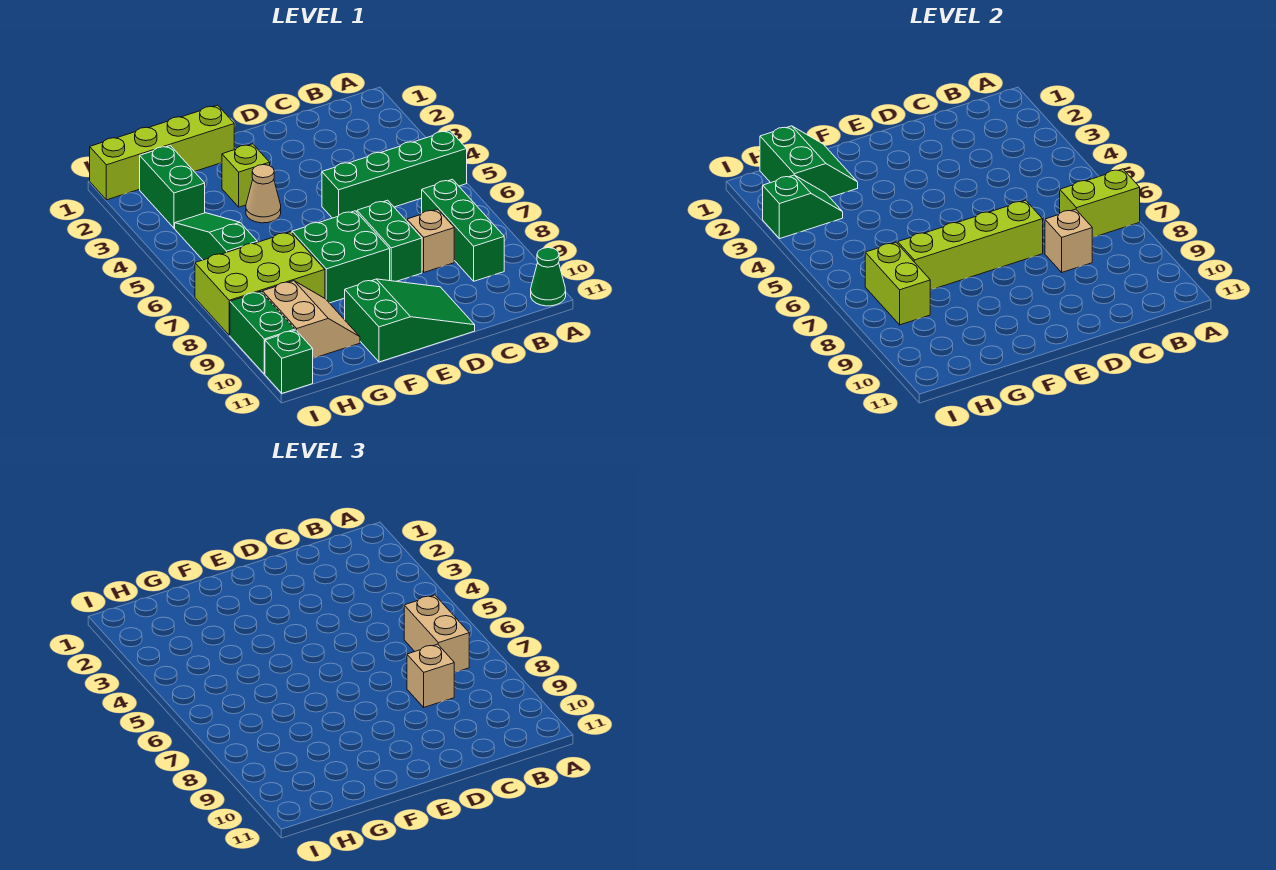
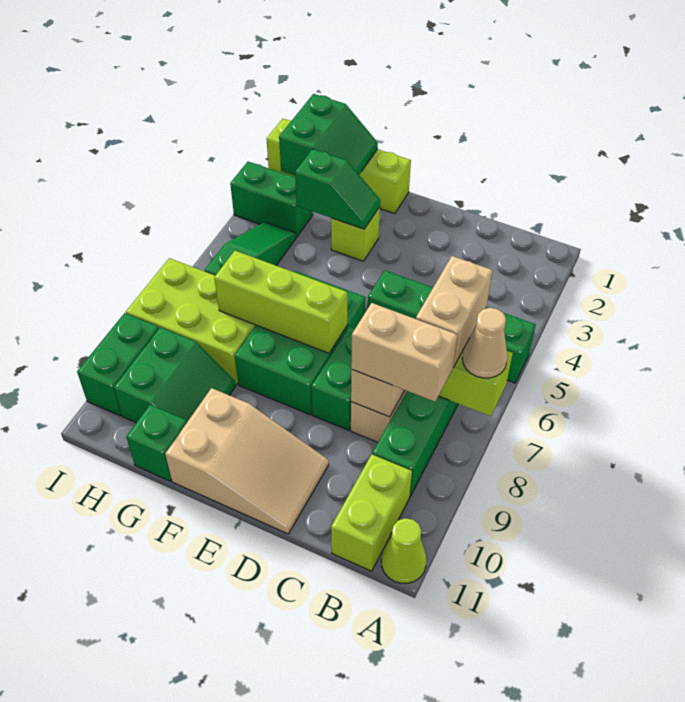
green 1x1 cone [531,248,566,306] -> lime 1x1 cone [381,518,426,583]
tan 1x1 brick [407,644,454,707] -> tan 1x2 brick [351,303,457,402]
lime 1x4 brick [898,200,1043,290] -> lime 1x3 brick [214,251,347,353]
green 2x3 slope [345,279,475,362] -> tan 2x3 slope [165,388,329,534]
green 2x2 brick [292,211,390,303] -> green 2x3 brick [235,271,365,415]
tan 1x1 cone [246,165,281,223] -> tan 1x1 cone moved to [462,308,508,378]
tan 2x2 slope [262,281,360,358] -> green 2x2 slope [114,327,236,423]
green 1x2 brick [140,146,205,228] -> green 1x2 brick turned to [230,162,313,237]
green 1x2 slope [763,175,843,239] -> green 1x2 slope moved to [295,149,380,229]
lime 1x2 brick [865,242,930,325] -> lime 1x2 brick moved to [331,455,412,571]
green 1x1 brick [265,330,313,393] -> green 1x1 brick moved to [126,405,187,481]

